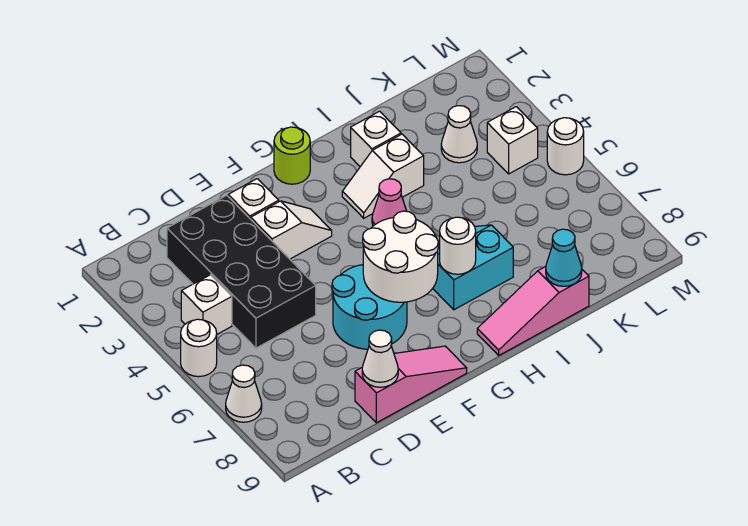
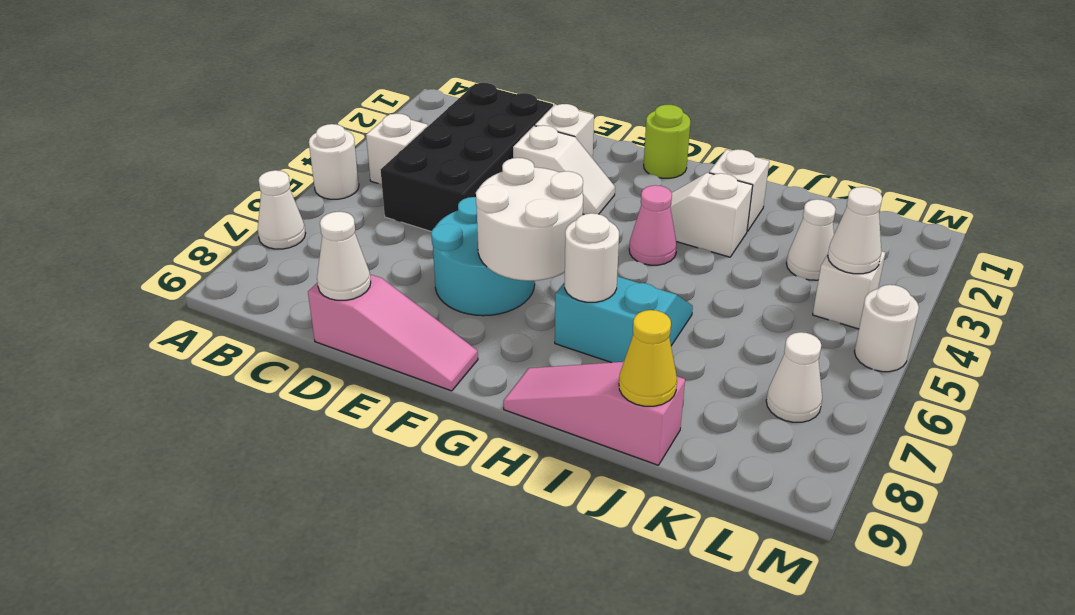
cyan 1x1 cone [546,229,582,286] -> yellow 1x1 cone [619,310,677,406]
none -> white 1x1 cone [828,187,882,274]
none -> white 1x1 cone [766,332,822,422]

